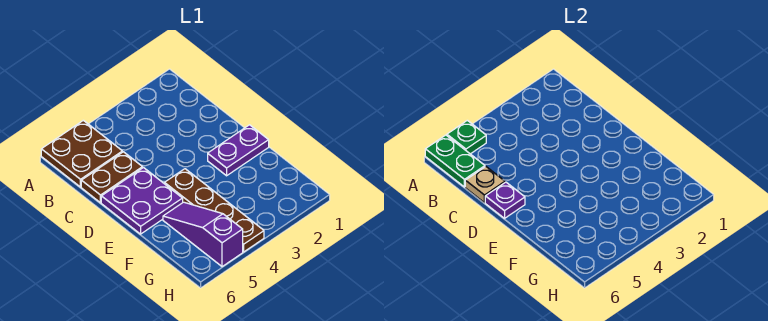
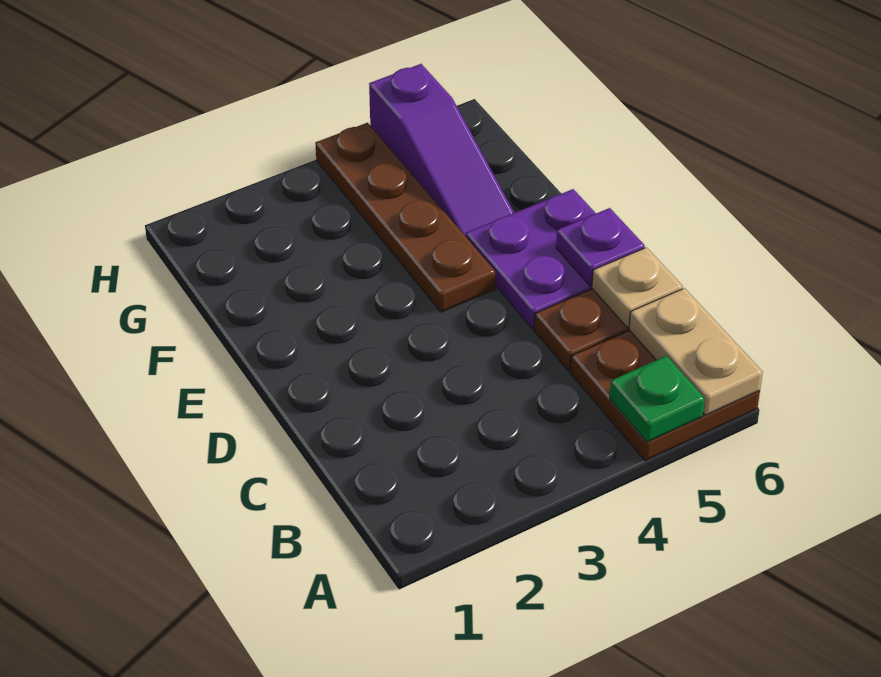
green 1x2 plate [425,135,485,187] -> tan 1x2 plate [629,288,763,415]
purple 1x2 plate [208,125,269,176] -> none

